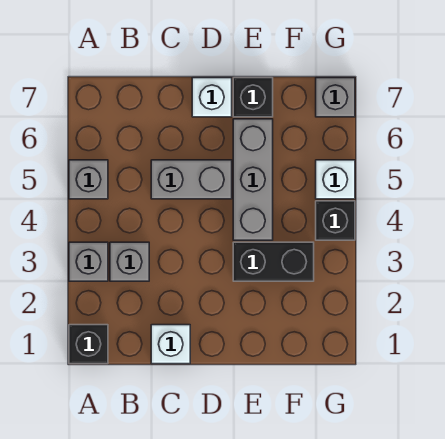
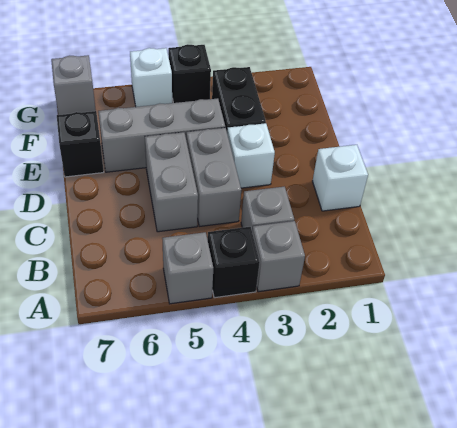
black 1x1 brick [69,325,108,364] -> black 1x1 brick moved to [208,227,260,298]
none -> grey 1x2 brick [186,128,241,226]
white 1x1 brick [192,78,232,117] -> white 1x1 brick moved to [227,123,275,188]

